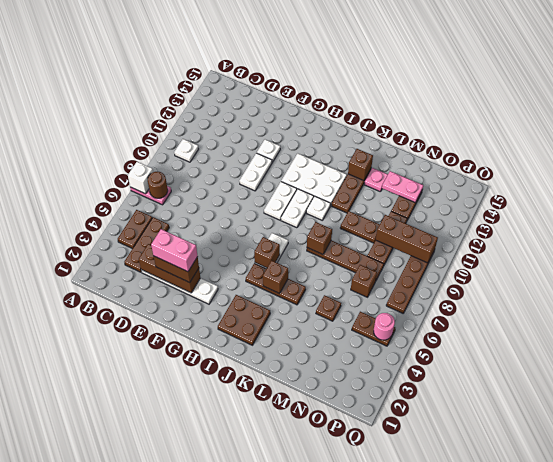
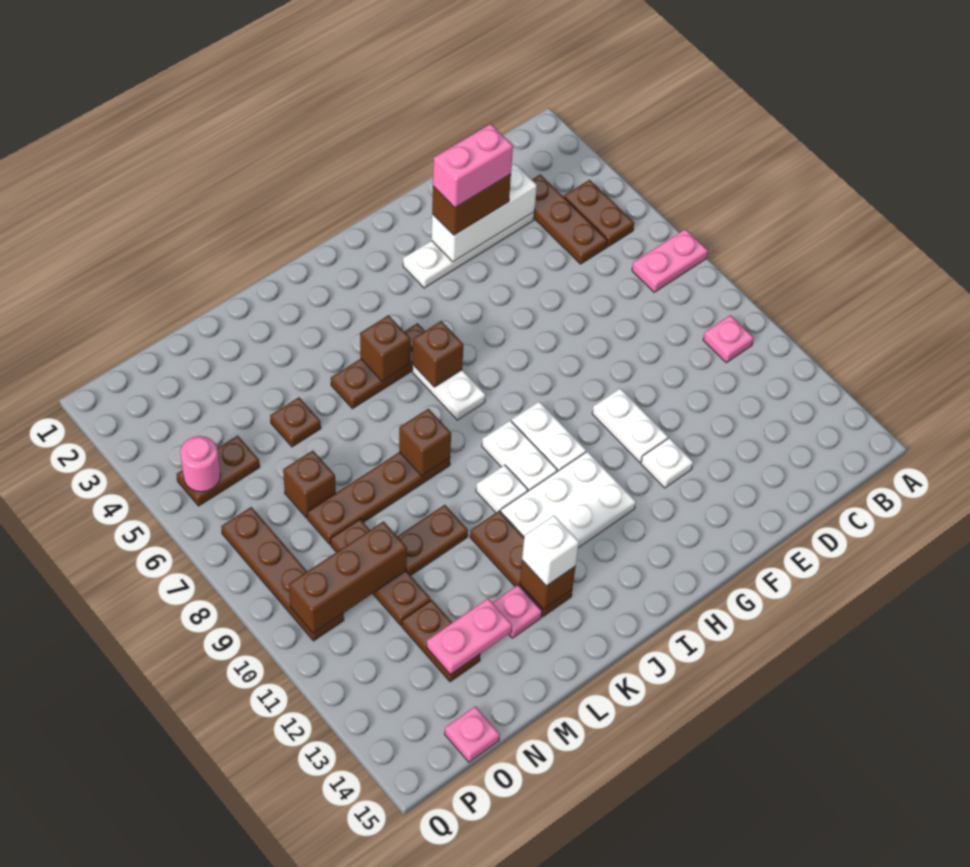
white 1x1 brick [128,162,153,194] -> white 1x1 brick moved to [522,516,579,586]
brown 1x1 round brick [148,172,168,198] -> none
white 1x1 plate [174,139,198,162] -> pink 1x1 plate [703,315,754,363]
brown 1x3 brick [139,244,200,293] -> white 1x3 brick [432,164,537,262]
brown 2x2 plate [218,295,270,345] -> none
none -> pink 1x1 plate [445,706,500,762]

